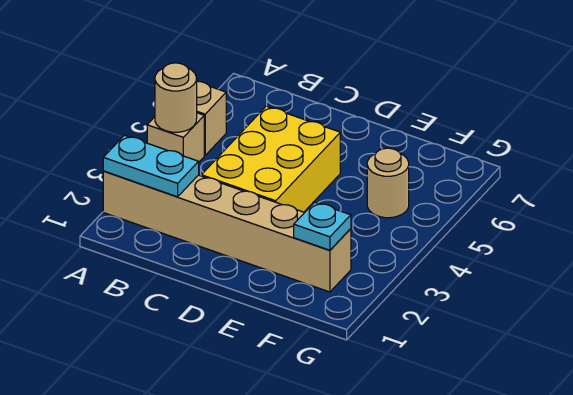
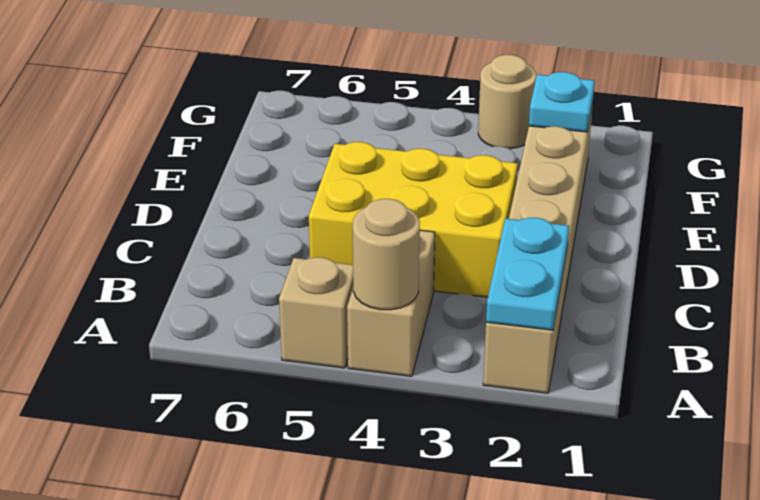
tan 1x1 brick [147,113,204,162] -> tan 1x2 brick [347,230,435,376]
tan 1x1 round brick [367,148,409,218] -> tan 1x1 round brick moved to [478,55,536,149]

